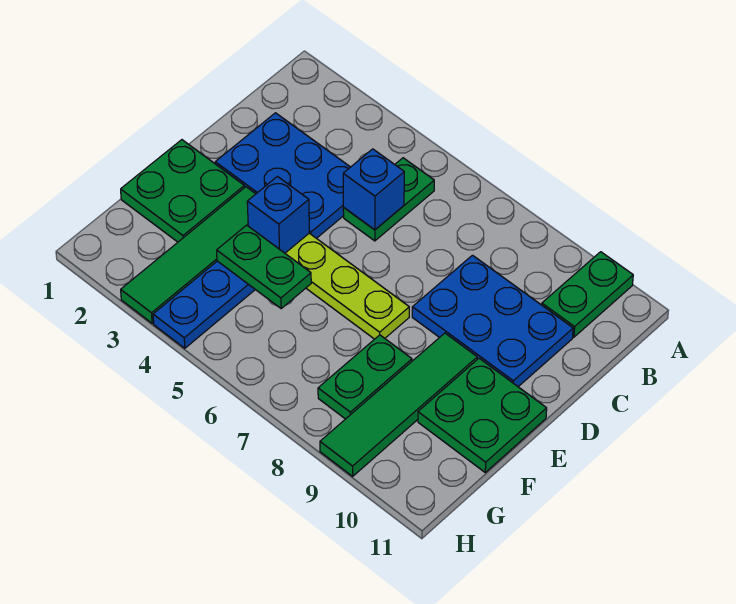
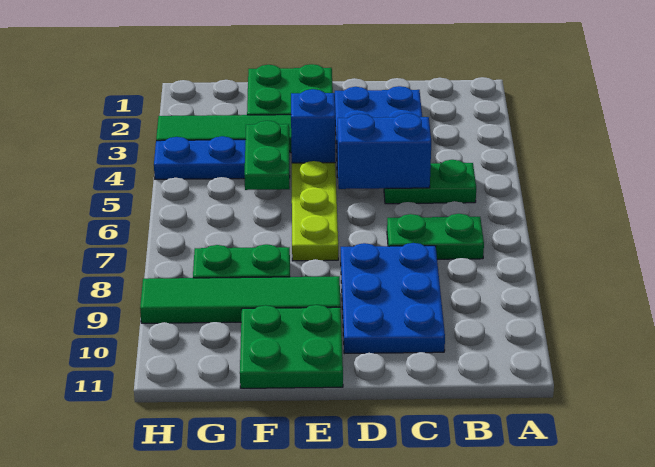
green 1x2 plate [542,252,633,337] -> green 1x2 plate moved to [387,214,484,259]
blue 1x1 brick [343,149,404,230] -> blue 1x2 brick [338,113,431,189]

